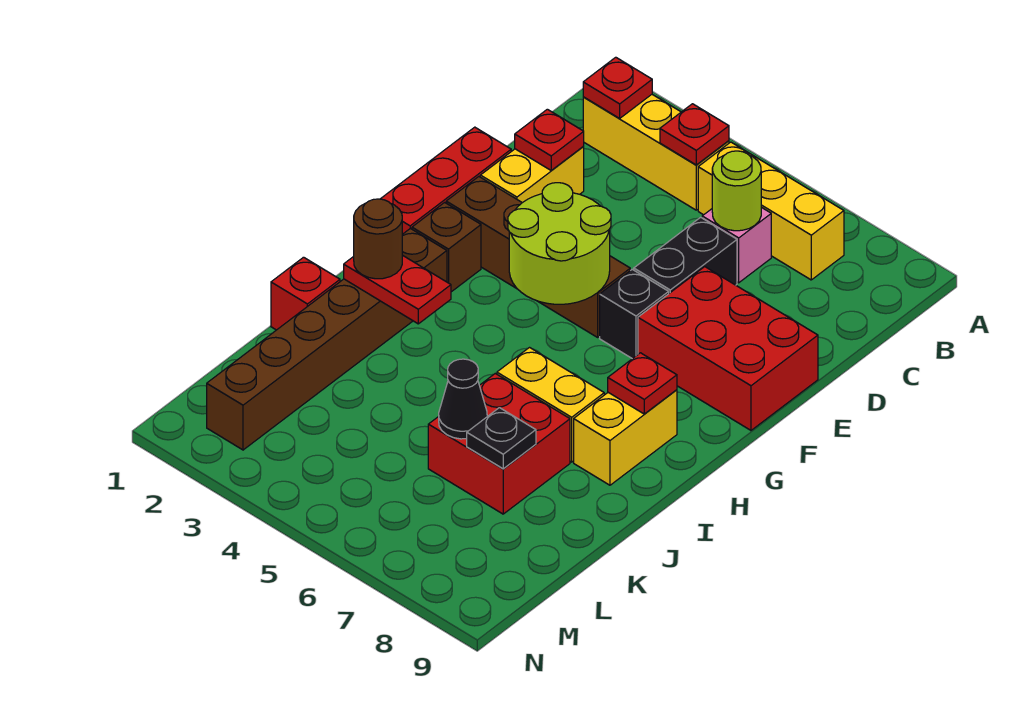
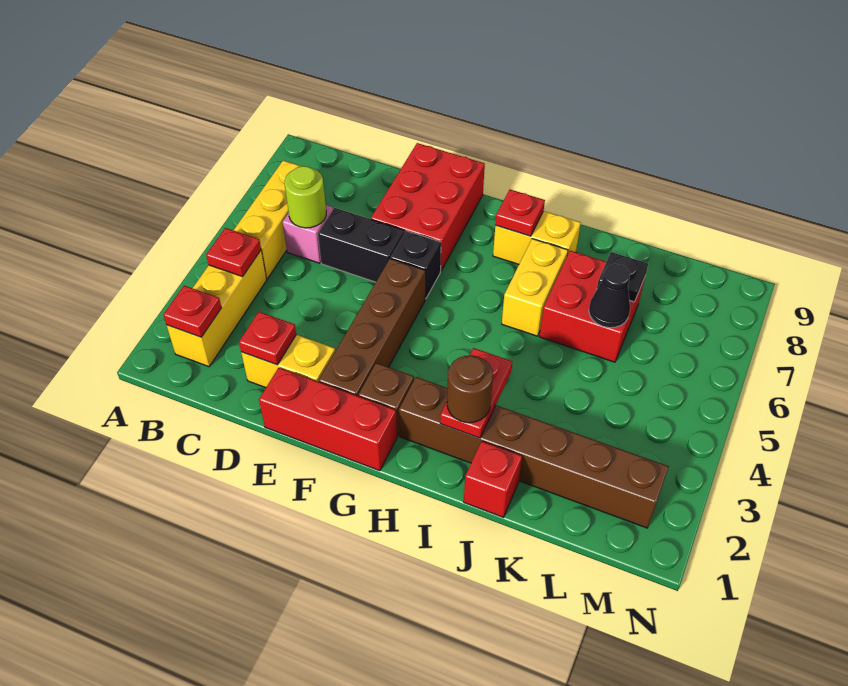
lime 2x2 round brick [508,183,611,304] -> none

